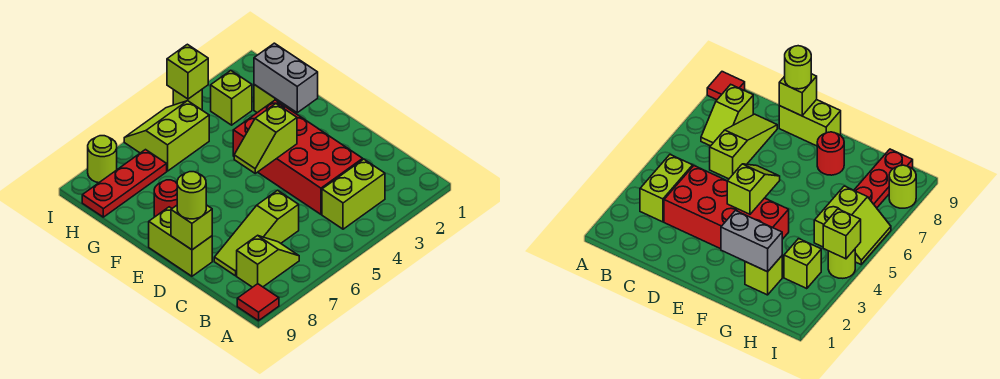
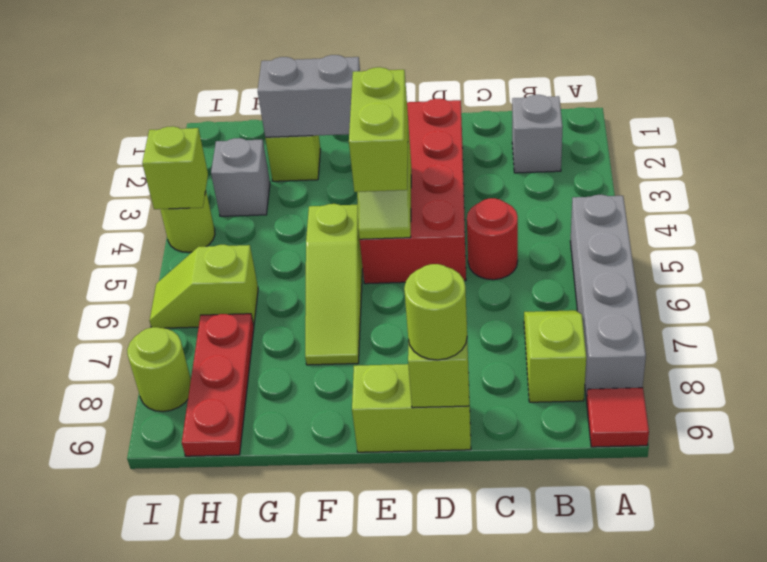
none -> grey 1x4 brick [570,195,646,401]
none -> grey 1x1 brick [512,95,563,173]
lime 1x2 brick [322,159,385,229] -> lime 1x2 brick moved to [349,67,408,192]
red 2x4 brick [233,100,363,214] -> red 2x4 brick turned to [360,99,466,284]
lime 1x3 slope [214,190,299,276] -> lime 1x3 slope moved to [305,204,363,365]
red 1x1 round brick [154,180,177,217] -> red 1x1 round brick moved to [467,198,518,280]
lime 1x1 brick [211,70,252,125] -> grey 1x1 brick [211,138,270,216]
lime 2x2 slope [124,101,209,171] -> lime 1x2 slope [150,245,258,328]

